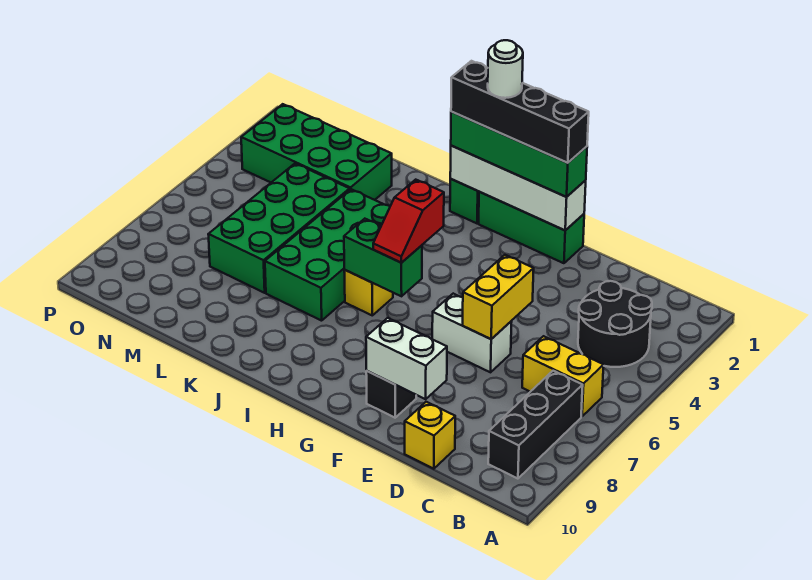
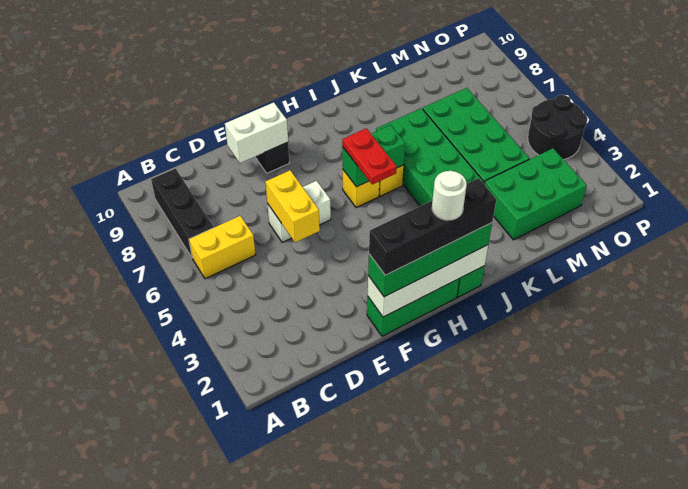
black 2x2 round brick [578,281,652,367] -> black 2x2 round brick moved to [528,95,588,159]
yellow 1x1 brick [405,402,455,469] -> yellow 1x1 brick moved to [343,170,380,208]
red 1x2 slope [373,180,444,263] -> red 1x2 plate [342,128,397,185]
green 2x4 brick [241,104,392,200] -> green 2x3 brick [484,148,587,240]

